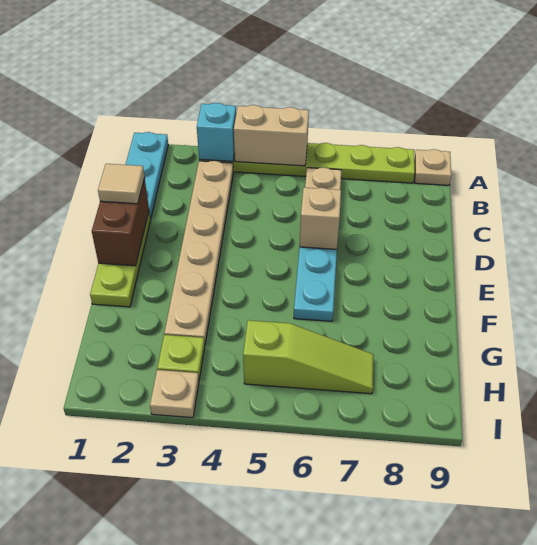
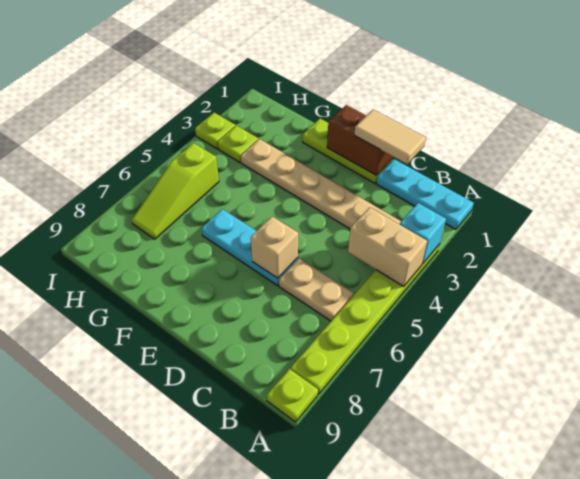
tan 1x2 brick [234,105,309,166] -> tan 1x2 brick turned to [348,207,427,286]
tan 1x1 plate [414,149,451,185] -> lime 1x1 plate [267,369,318,422]
tan 1x1 tile [98,164,145,204] -> tan 1x2 tile [354,110,426,164]
tan 1x1 plate [150,370,199,418] -> lime 1x1 plate [195,113,235,149]

